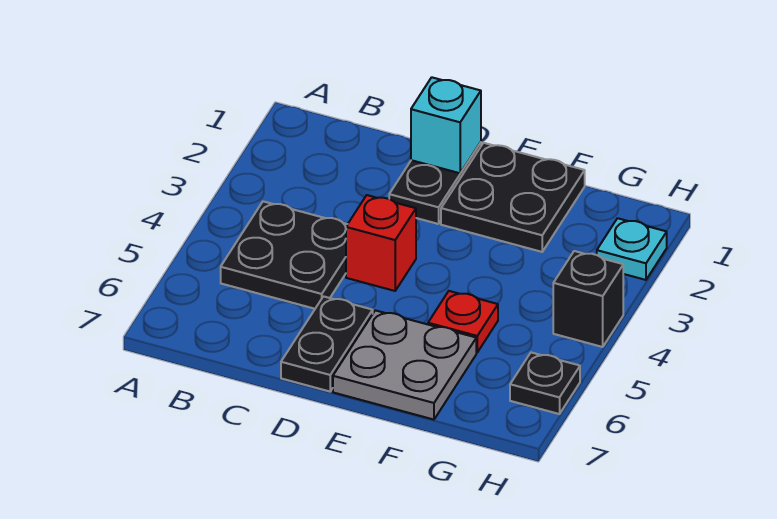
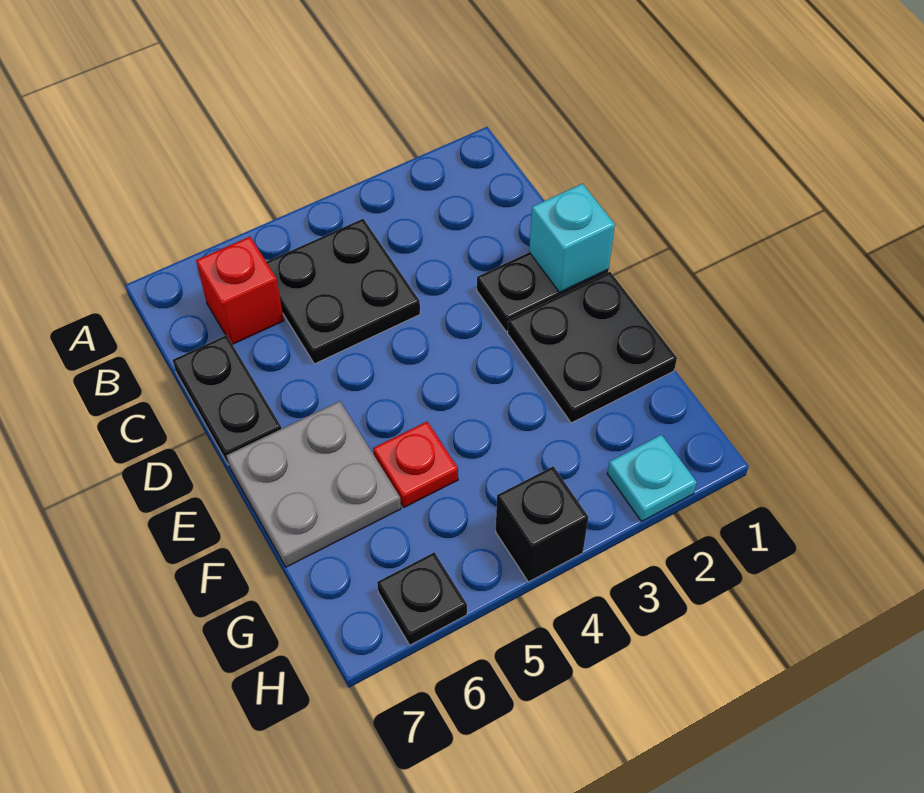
red 1x1 brick [346,195,416,291] -> red 1x1 brick moved to [196,237,284,344]
black 1x2 plate [281,296,373,391] -> black 1x2 plate turned to [173,335,281,465]

